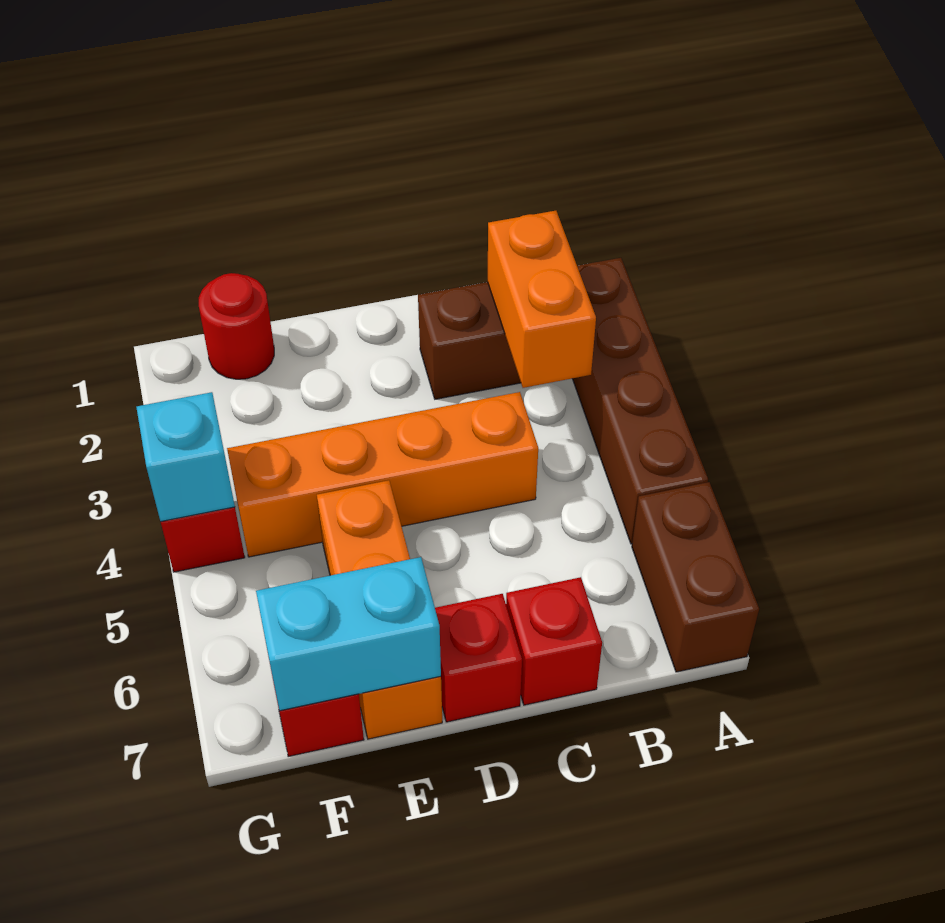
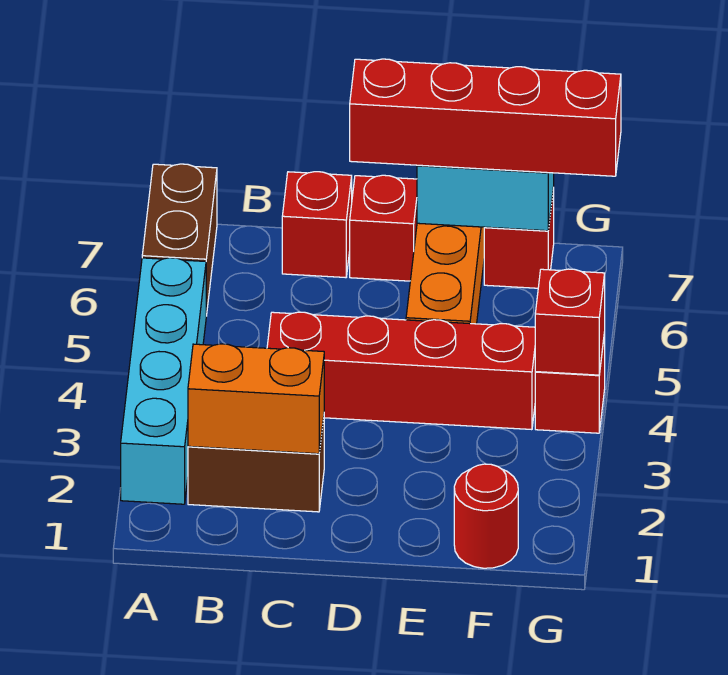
brown 1x4 brick [572,258,708,544] -> cyan 1x4 brick [121,258,206,504]
orange 1x2 brick [488,211,596,388] -> orange 1x2 brick turned to [188,344,324,454]
orange 1x4 brick [227,392,538,557] -> red 1x4 brick [267,312,535,430]
none -> red 1x4 brick [350,59,621,176]
cyan 1x1 brick [136,392,235,522] -> red 1x1 brick [535,269,605,375]

